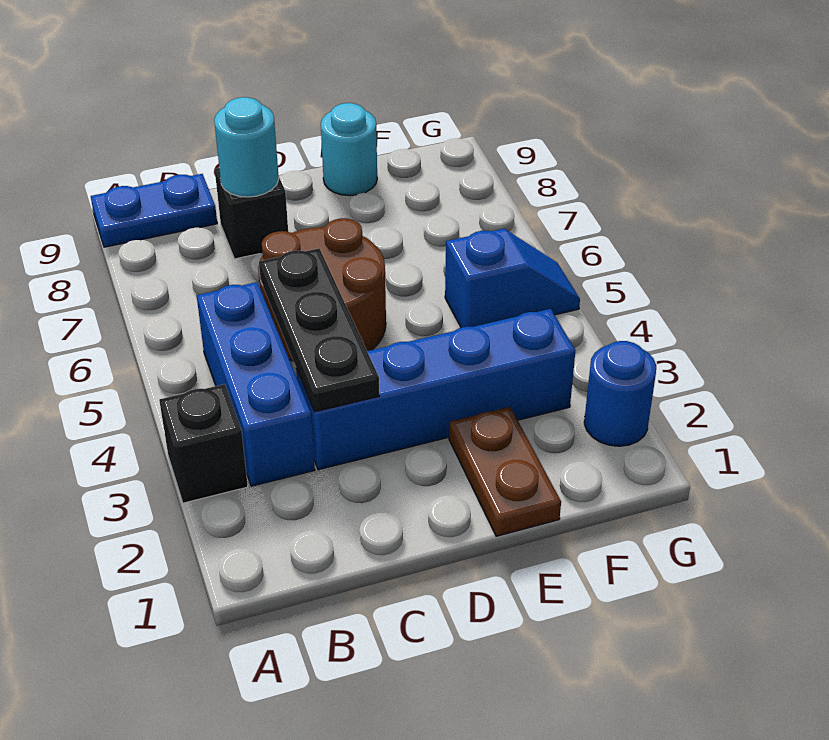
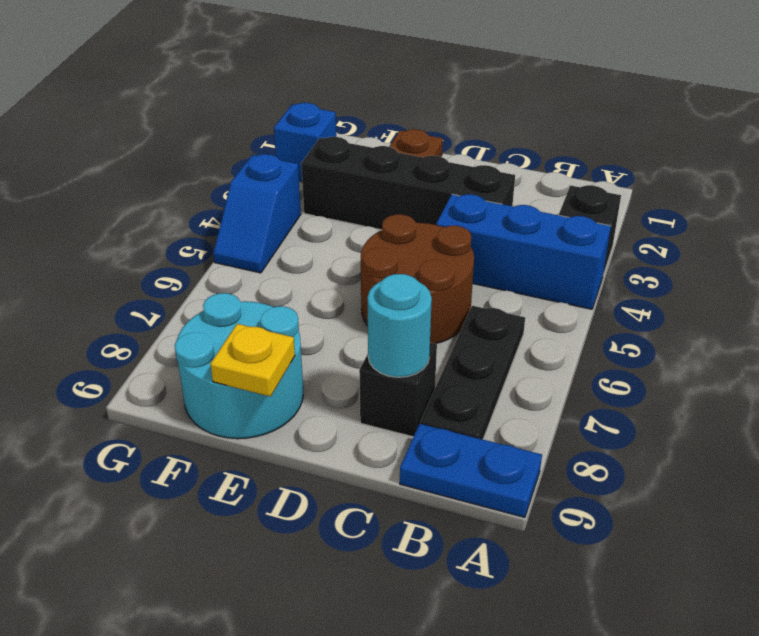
blue 1x3 brick [197,282,315,486] -> blue 1x3 brick turned to [436,194,611,309]
blue 1x4 brick [296,309,576,470] -> black 1x4 brick [301,137,515,230]
black 1x3 plate [259,249,379,412] -> black 1x3 plate moved to [420,306,525,439]
cyan 1x1 round brick [321,103,377,196] -> cyan 2x2 round brick [175,293,303,439]
none -> yellow 1x1 plate [210,324,295,397]
blue 1x2 slope [445,229,580,328] -> blue 1x2 slope turned to [213,154,301,273]
blue 1x1 round brick [584,341,656,446] -> blue 1x1 brick [274,103,336,182]

